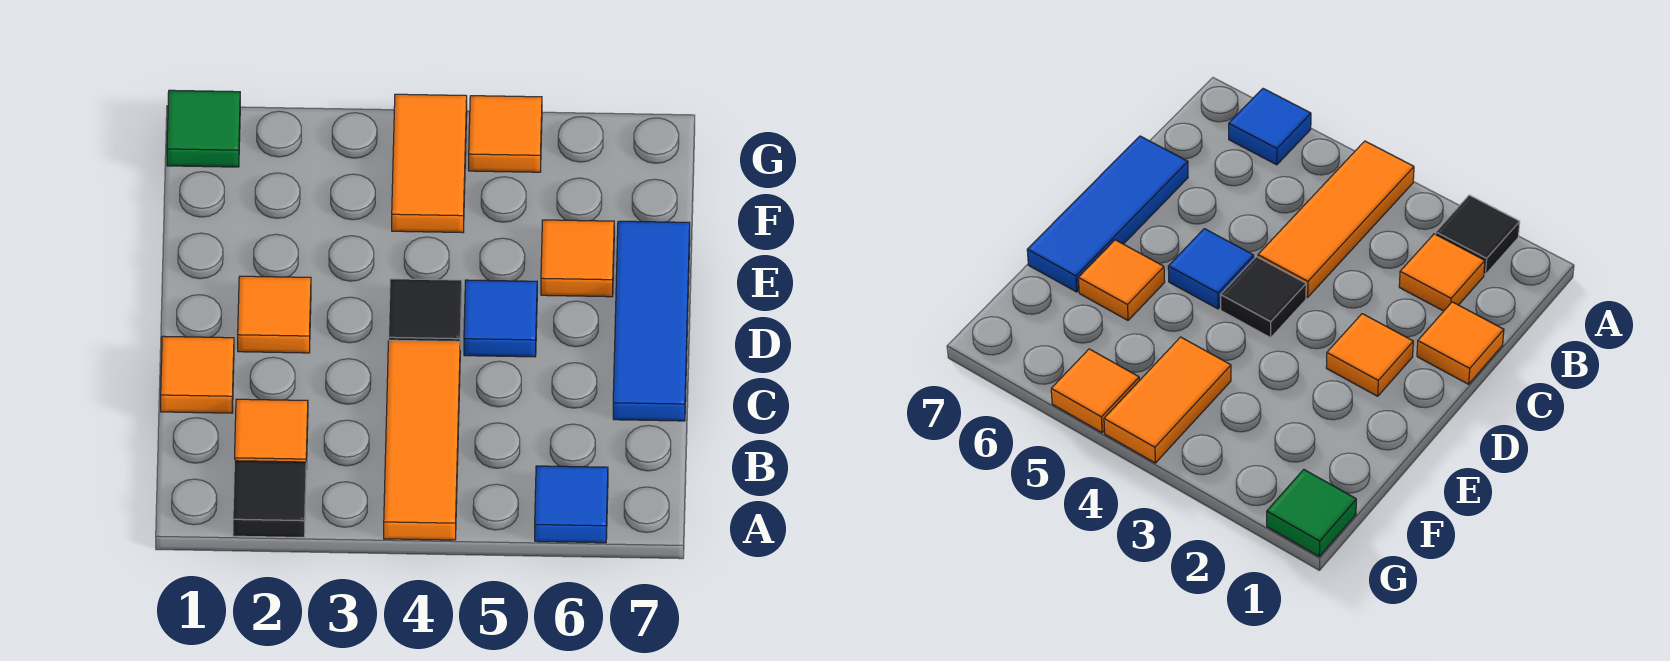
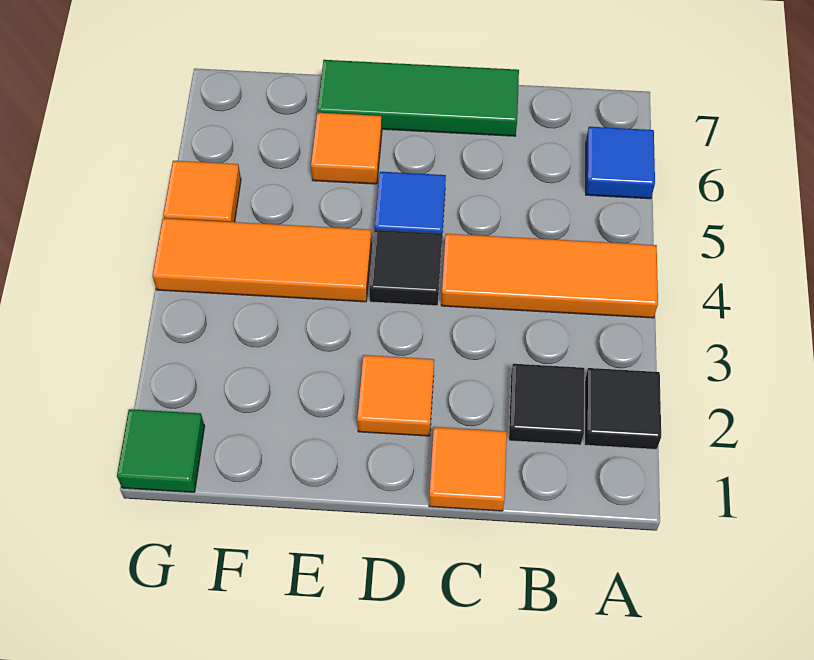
orange 1x1 tile [235,399,308,469] -> black 1x1 tile [509,364,584,445]
blue 1x3 tile [613,221,690,421] -> green 1x3 tile [317,60,519,136]
orange 1x2 tile [392,94,467,233] -> orange 1x3 tile [152,218,372,302]

